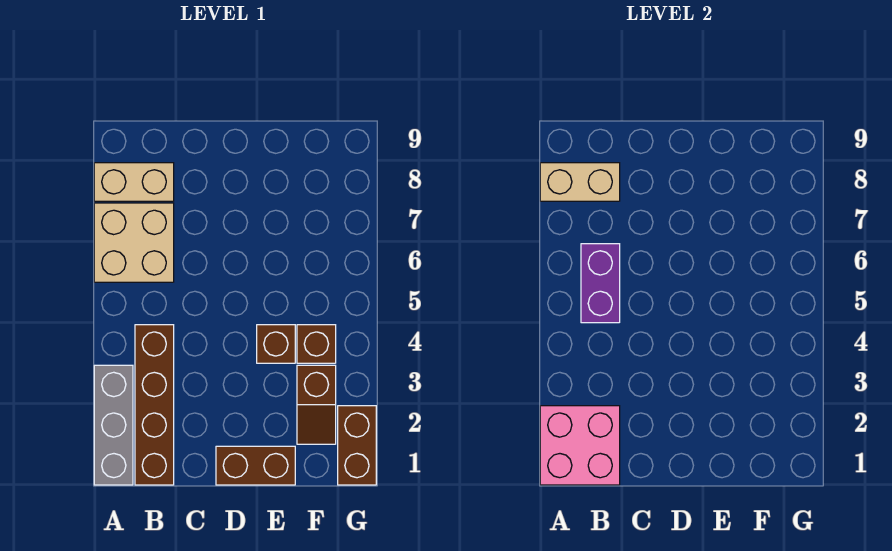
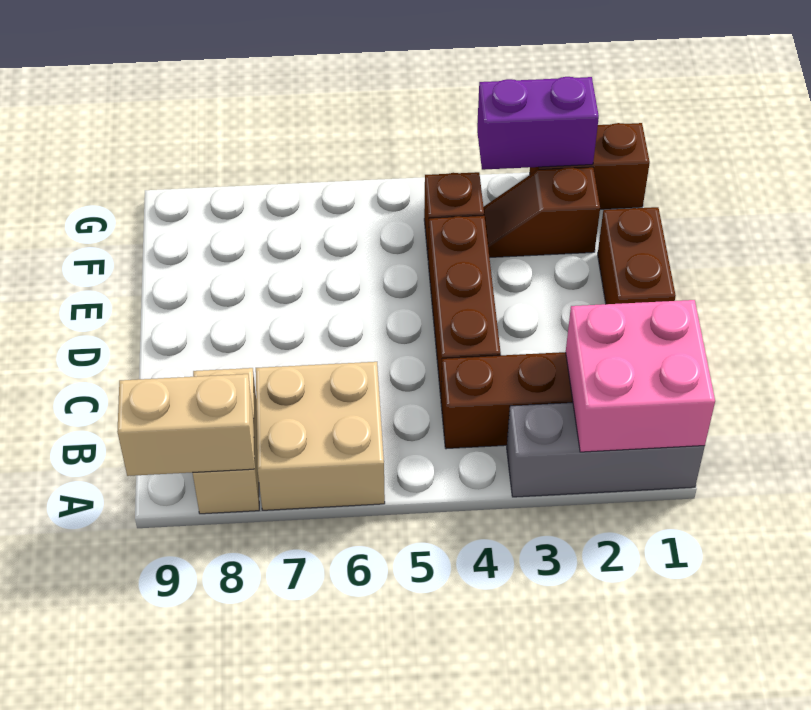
tan 1x2 brick [540,163,620,201] -> tan 1x2 brick turned to [117,374,254,476]
purple 1x2 brick [581,244,620,323] -> purple 1x2 brick moved to [477,77,599,170]
brown 1x1 brick [257,325,295,363] -> brown 1x3 brick [428,215,501,396]
brown 1x2 slope [297,365,336,444] -> brown 1x2 slope turned to [484,167,600,258]

